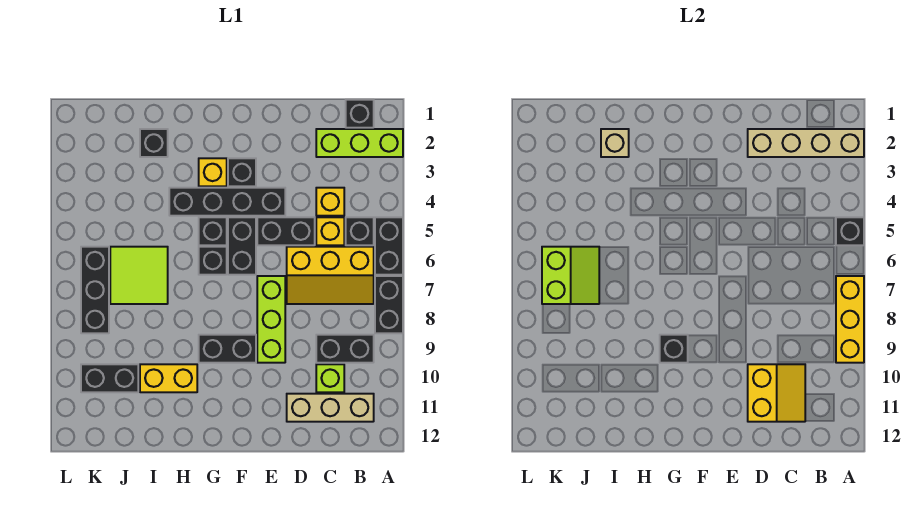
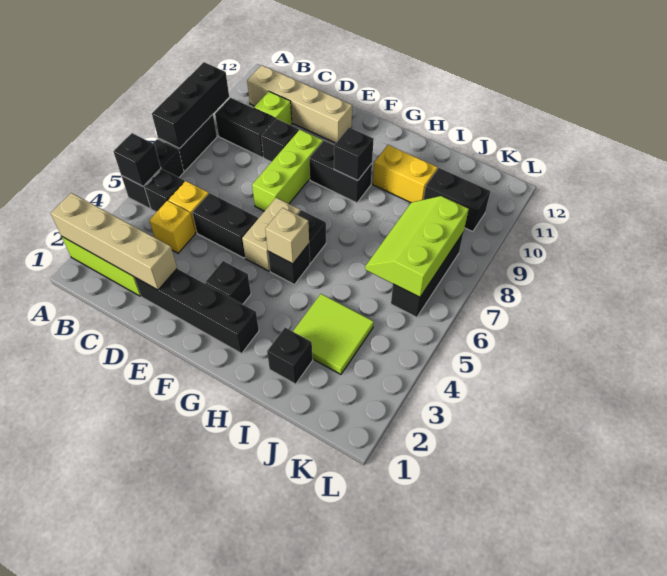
yellow 1x3 brick [836,276,864,363] -> black 1x3 brick [152,62,229,149]
black 1x1 brick [346,100,374,128] -> black 1x1 brick moved to [261,119,299,162]
yellow 2x3 slope [287,247,374,304] -> none
tan 1x3 brick [287,394,374,422] -> tan 1x4 brick [247,65,352,143]
yellow 2x2 slope [748,364,805,422] -> none
black 1x4 brick [169,188,285,216] -> black 1x4 brick moved to [134,269,259,354]
black 1x2 brick [228,217,256,275] -> tan 1x2 brick [242,198,300,271]
yellow 1x1 brick [199,158,227,186] -> none
tan 1x1 brick [601,129,629,157] -> tan 1x1 brick moved to [265,208,309,264]
lime 2x2 tile [110,247,168,304] -> lime 2x2 tile moved to [293,294,374,374]
lime 2x2 slope [542,247,599,304] -> lime 2x3 slope [365,196,469,297]

